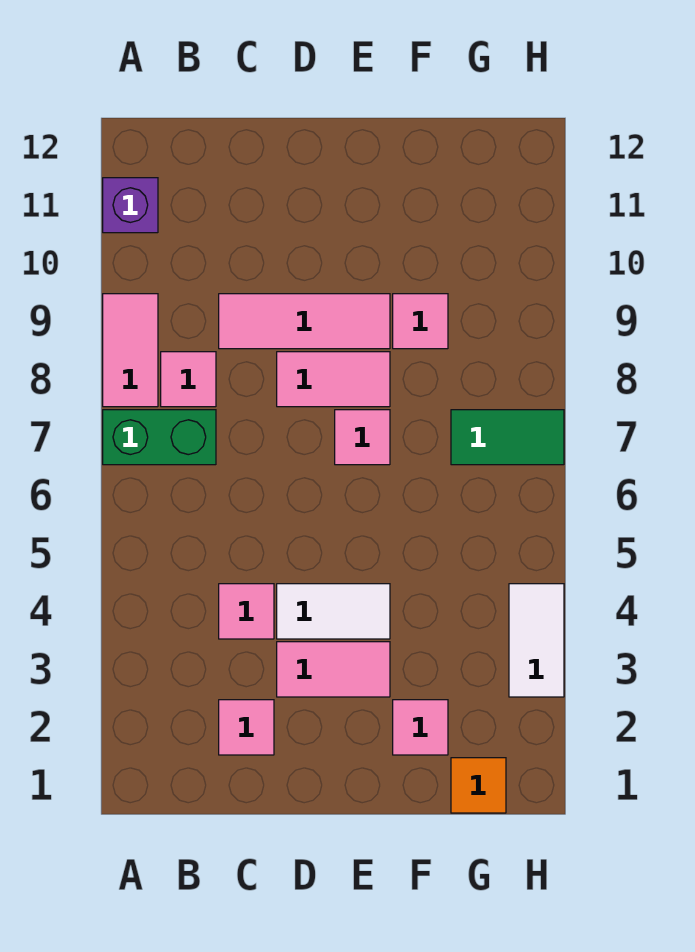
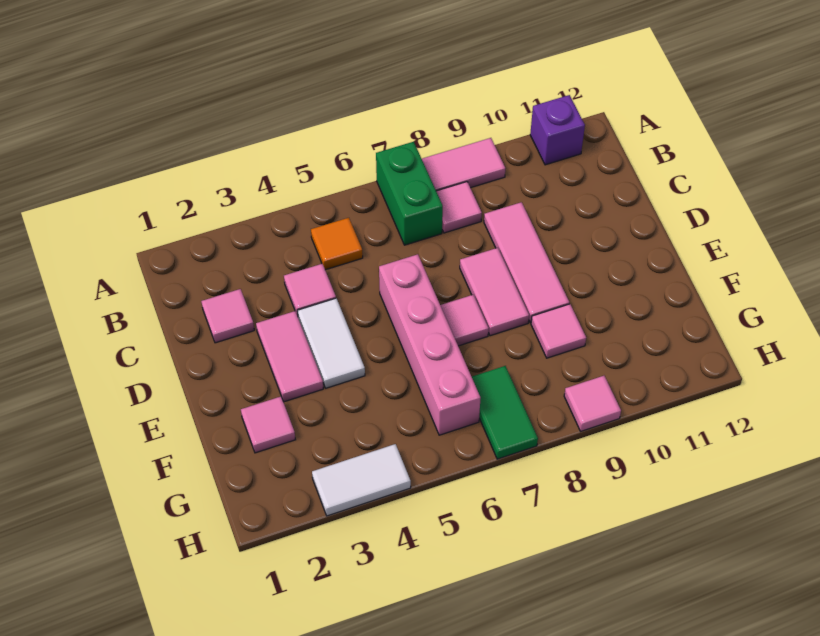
none -> pink 1x4 brick [379,254,481,435]
orange 1x1 tile [451,758,506,813] -> orange 1x1 tile moved to [311,218,363,270]
none -> pink 1x1 tile [564,376,621,431]

